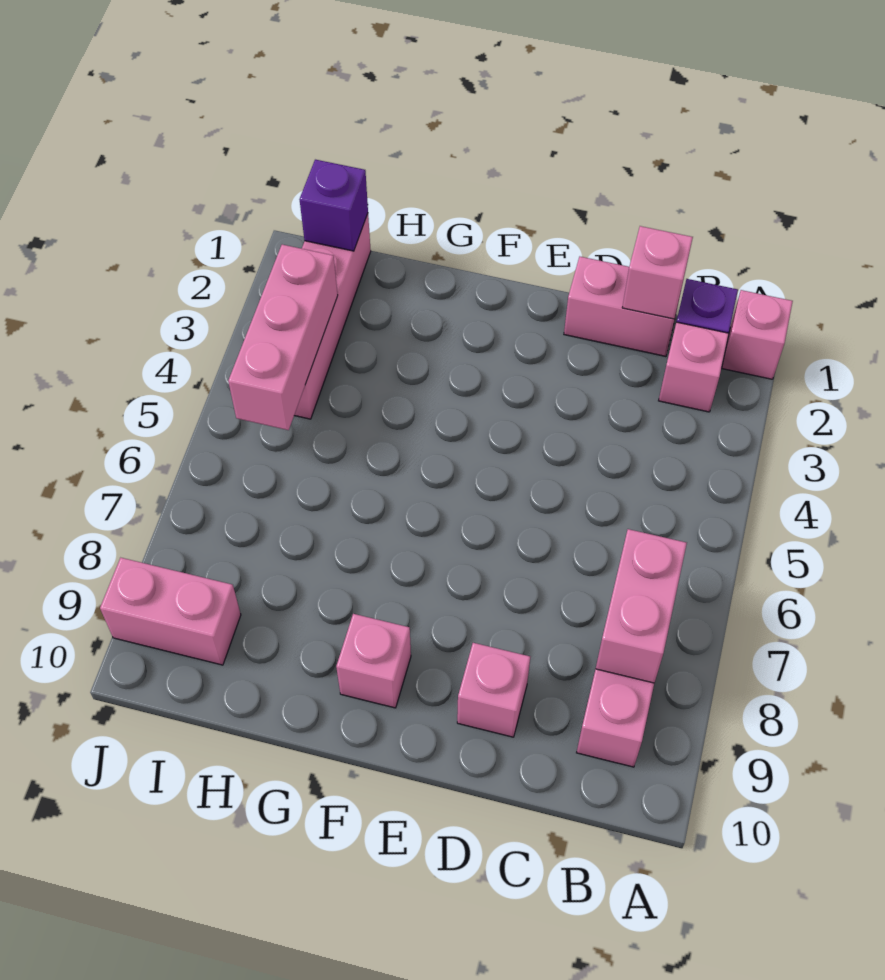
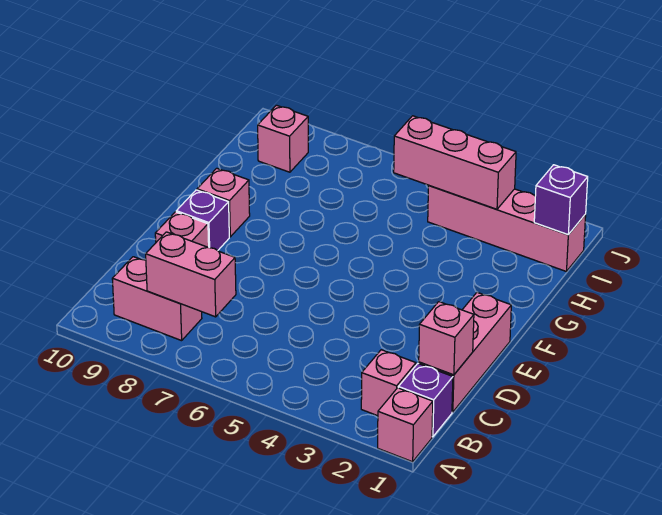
pink 1x2 brick [564,257,680,356] -> pink 1x3 brick [419,292,511,412]
none -> purple 1x1 brick [176,190,229,251]
pink 1x2 brick [100,558,241,665] -> pink 1x1 brick [258,105,308,172]

